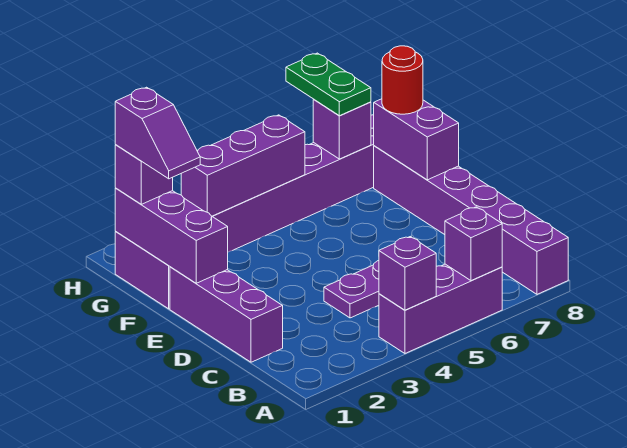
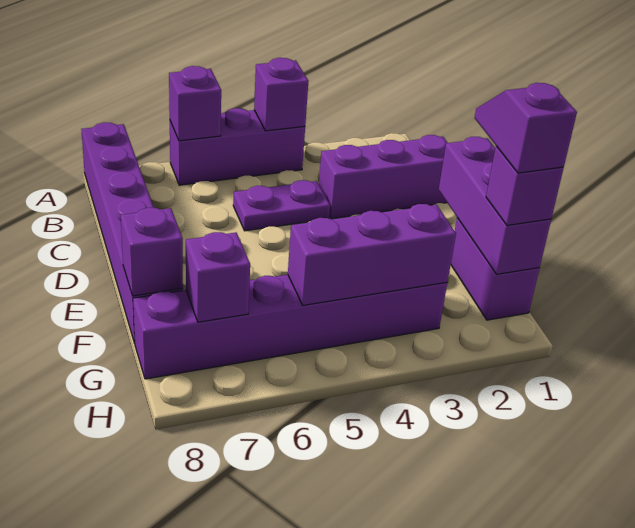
purple 1x3 brick [170,267,283,362] -> purple 1x3 brick turned to [319,135,448,219]
purple 1x2 brick [374,99,459,180] -> purple 1x1 brick [121,208,183,296]
red 1x1 round brick [382,46,423,114] -> none
green 1x2 plate [286,53,371,116] -> none

